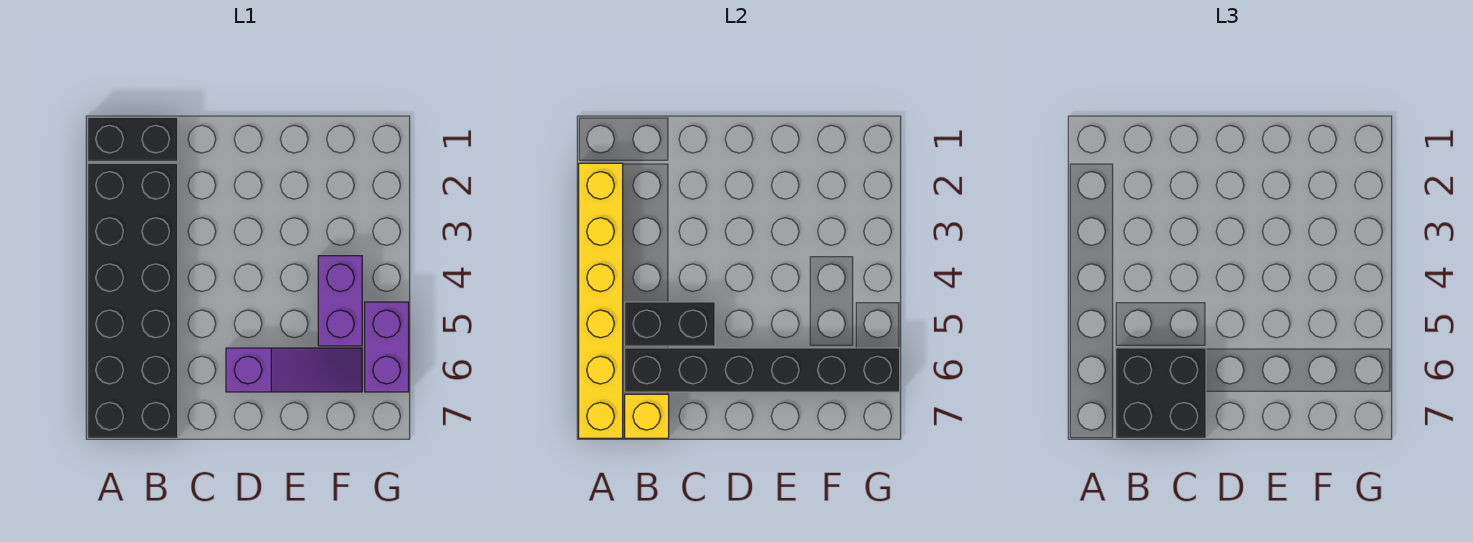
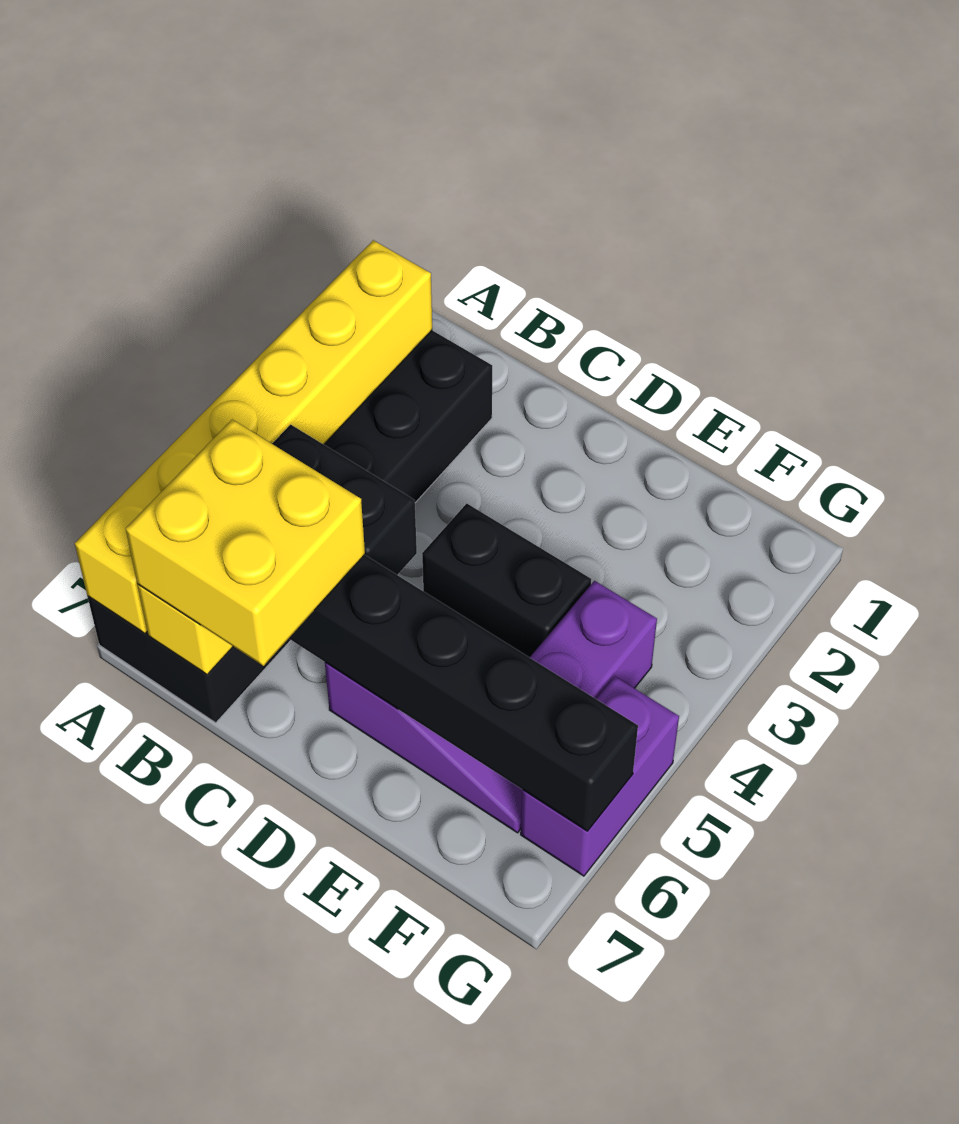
black 1x2 brick [88,117,178,161] -> black 1x2 brick moved to [422,503,591,658]
black 2x2 brick [1116,348,1206,438] -> yellow 2x2 brick [126,420,365,666]

